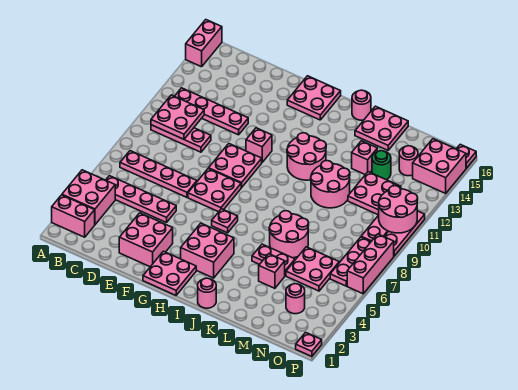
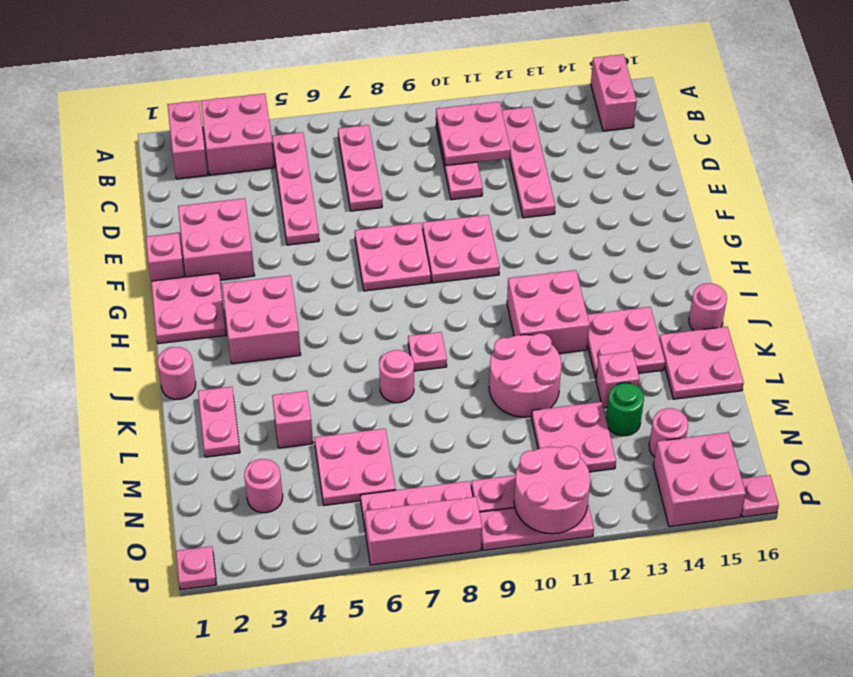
pink 1x2 brick [186,20,222,67] -> pink 1x2 brick turned to [591,54,637,131]
pink 1x4 plate [120,151,197,197] -> pink 1x3 plate [338,125,382,211]
pink 1x1 brick [246,128,272,162] -> pink 1x1 brick moved to [146,233,185,281]
pink 2x2 plate [287,76,341,120] -> pink 2x2 plate moved to [587,307,665,378]
pink 1x1 plate [212,209,238,233] -> pink 1x1 plate moved to [408,332,447,371]
pink 2x2 round brick [287,133,326,180] -> pink 2x2 brick [507,270,590,353]
pink 1x2 plate [252,244,295,276] -> pink 1x2 plate moved to [198,387,240,457]
pink 2x2 round brick [269,211,309,258] -> pink 1x1 round brick [379,350,414,403]

